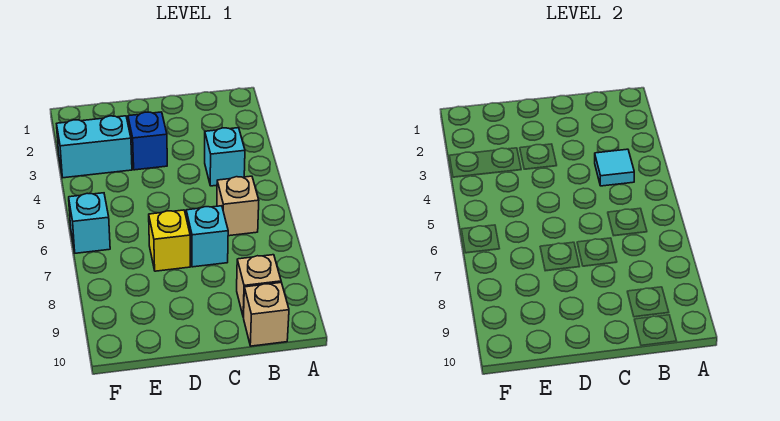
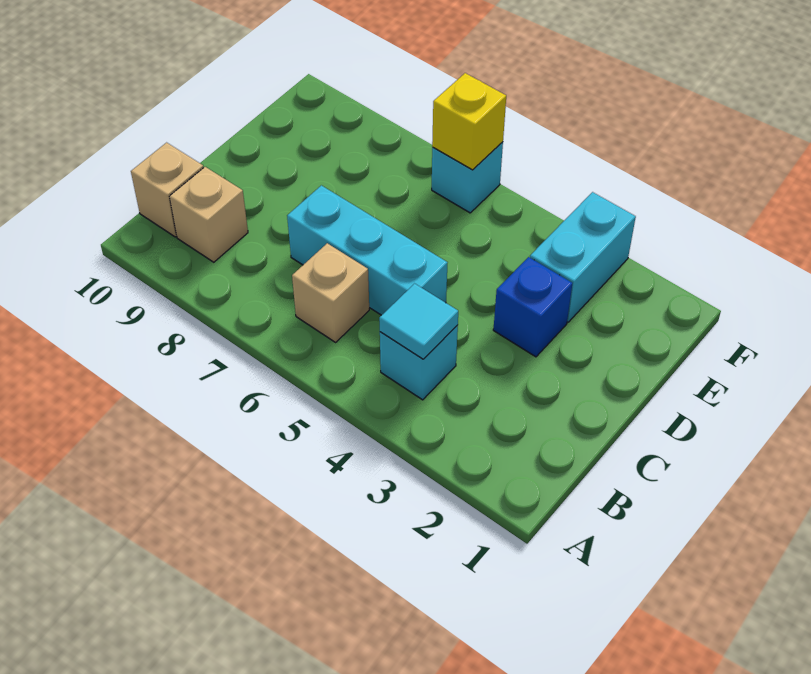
cyan 1x1 brick [186,206,228,267] -> cyan 1x3 brick [287,185,448,315]
yellow 1x1 brick [149,210,190,271] -> yellow 1x1 brick moved to [432,73,506,170]

